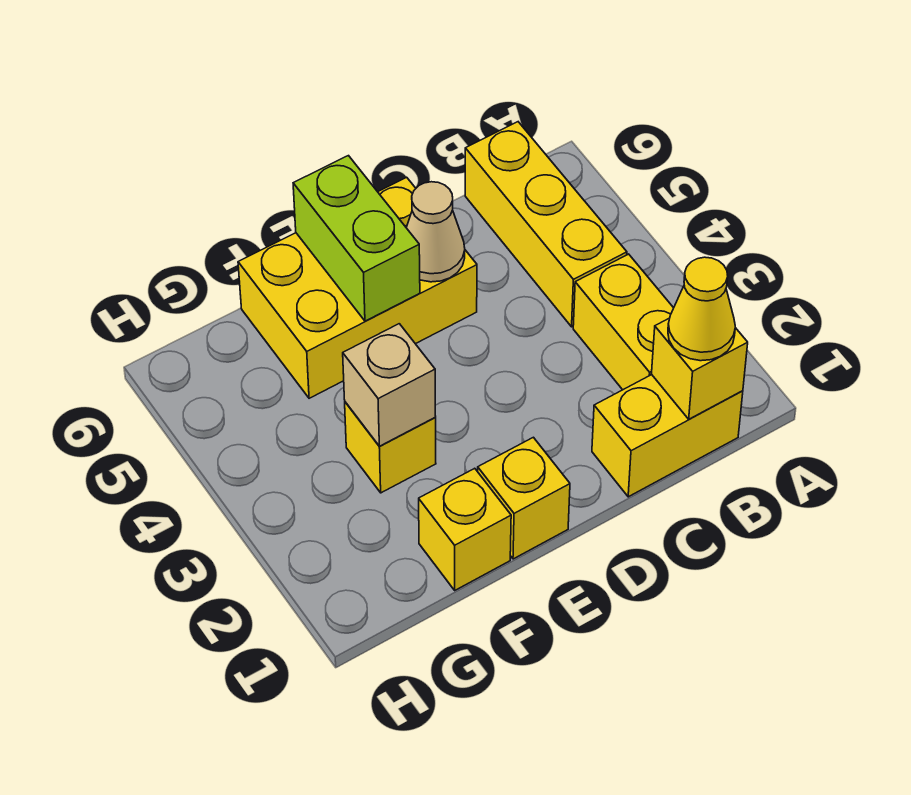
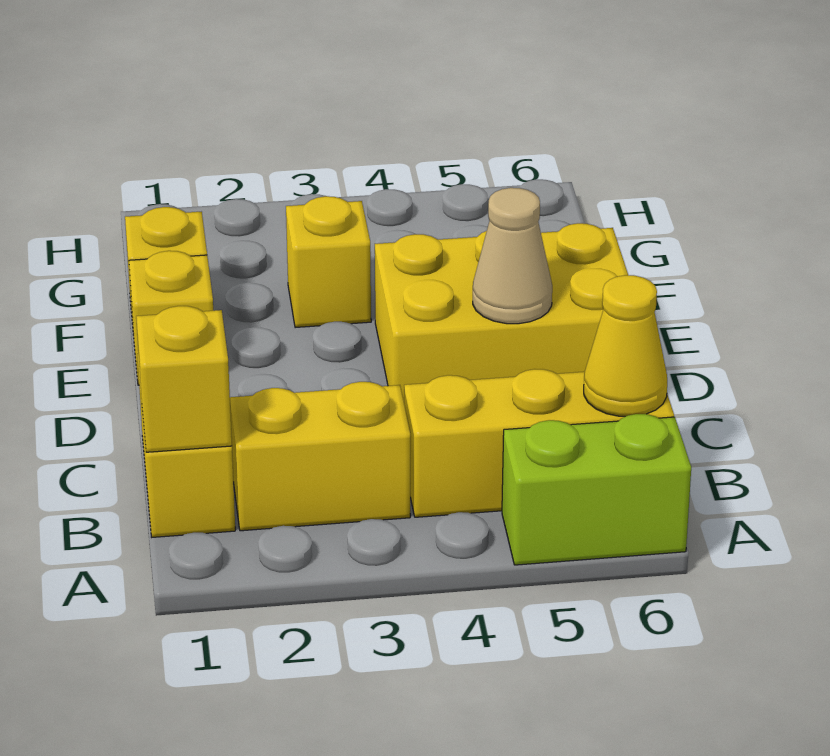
yellow 1x1 cone [668,257,735,361] -> yellow 1x1 cone moved to [584,275,667,417]
yellow 2x3 brick [238,177,477,398] -> yellow 2x3 brick turned to [375,223,628,401]
lime 1x2 brick [293,156,420,321] -> lime 1x2 brick moved to [502,414,691,565]
tan 1x1 brick [343,324,436,446] -> none

